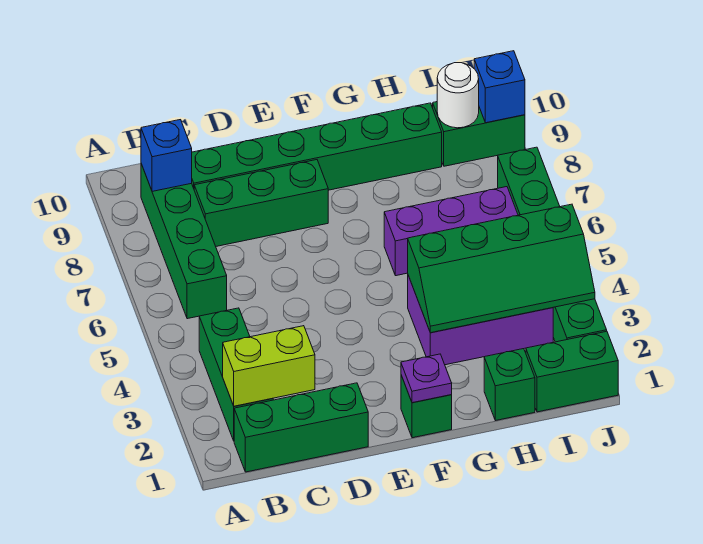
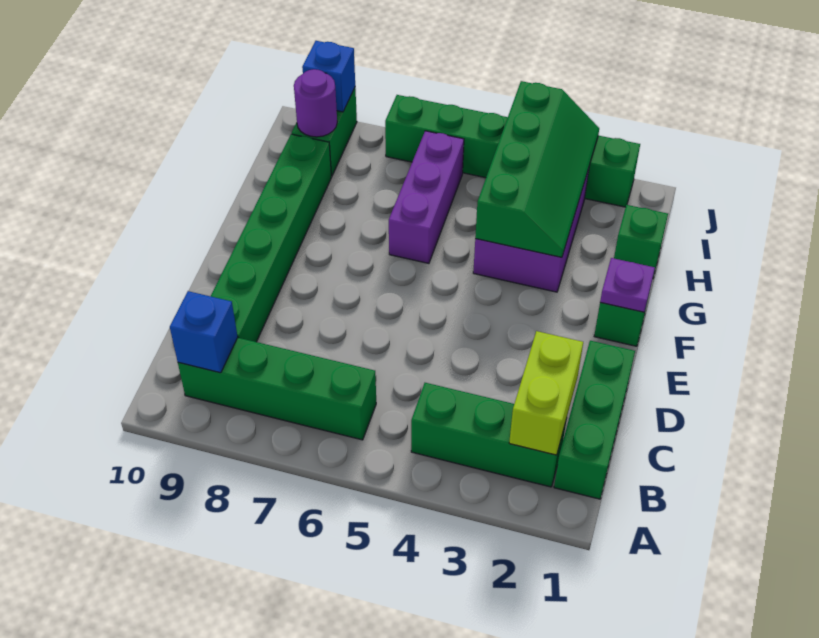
green 1x3 brick [194,160,328,246] -> none
green 1x2 brick [526,331,618,412] -> none
white 1x1 round brick [437,63,479,128] -> purple 1x1 round brick [294,69,337,137]

